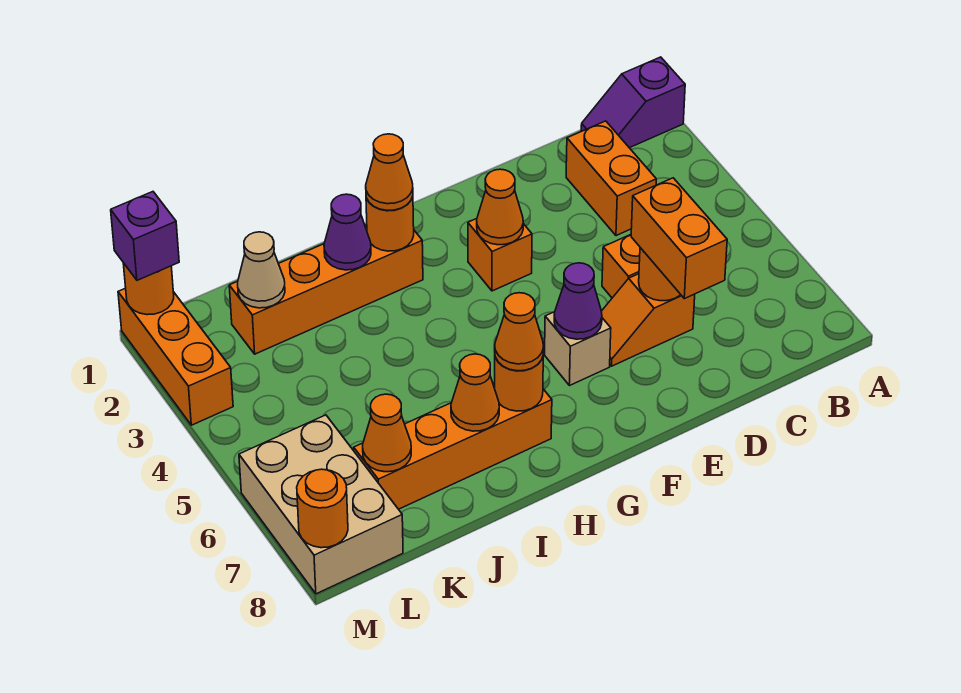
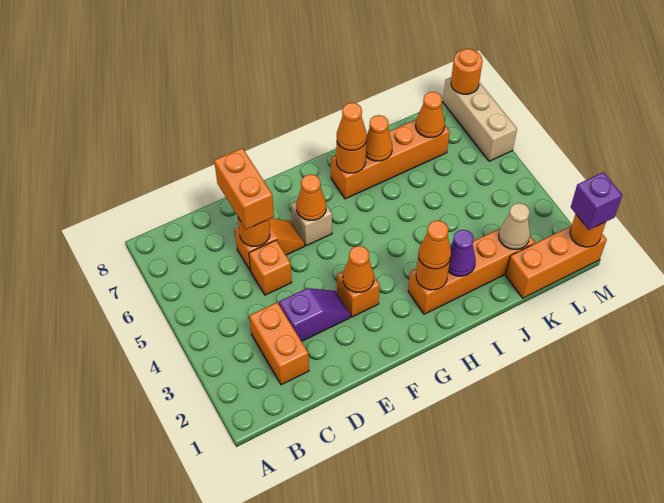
purple 1x2 slope [581,57,685,148] -> purple 1x2 slope moved to [279,288,351,341]
purple 1x1 cone [554,263,602,339] -> orange 1x1 cone [296,174,326,221]
tan 2x3 brick [239,415,403,594] -> tan 1x3 brick [443,77,517,161]
orange 1x3 brick [118,288,233,425] -> orange 1x3 brick turned to [506,226,607,298]

